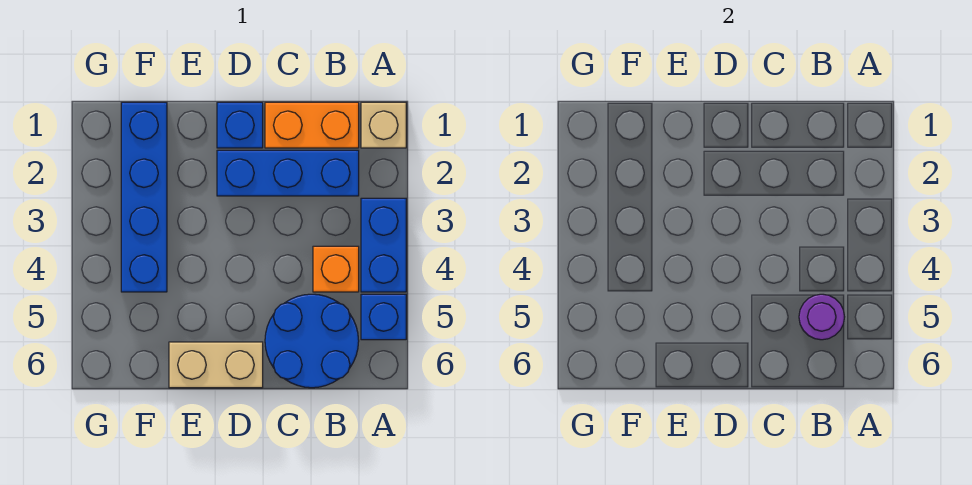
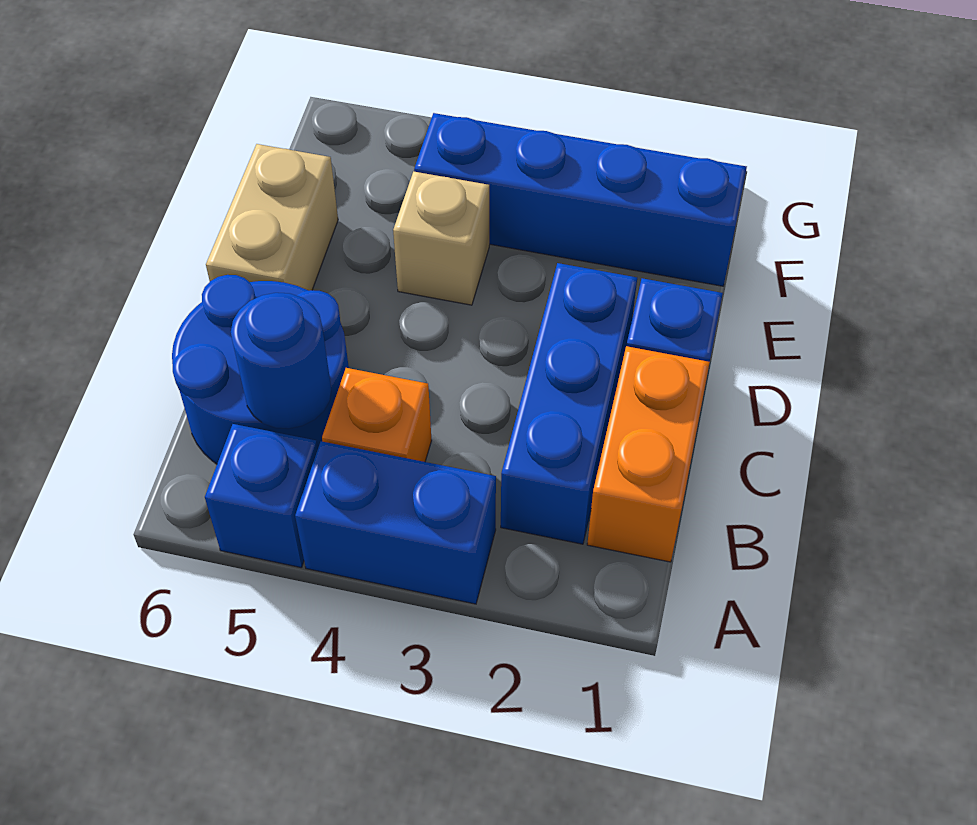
tan 1x1 brick [361,102,406,148] -> tan 1x1 brick moved to [393,172,489,305]
purple 1x1 round brick [799,294,844,340] -> blue 1x1 round brick [231,293,331,429]

